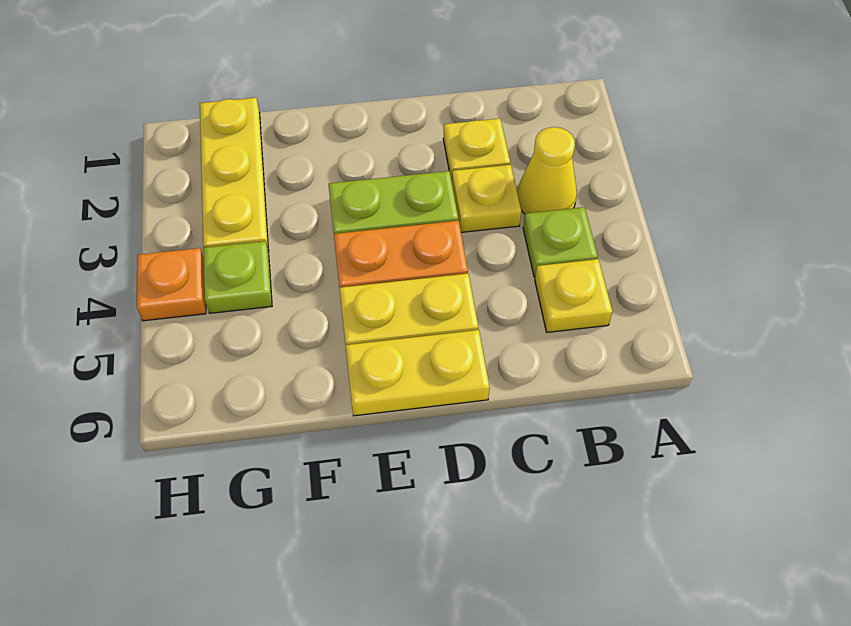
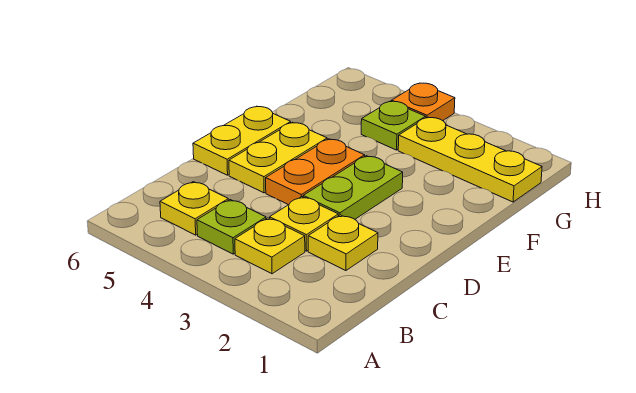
yellow 1x1 cone [517,127,577,214] -> yellow 1x1 plate [235,218,305,274]

